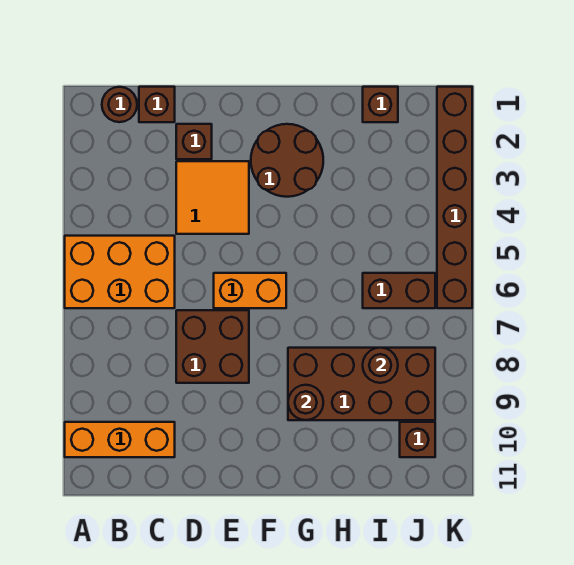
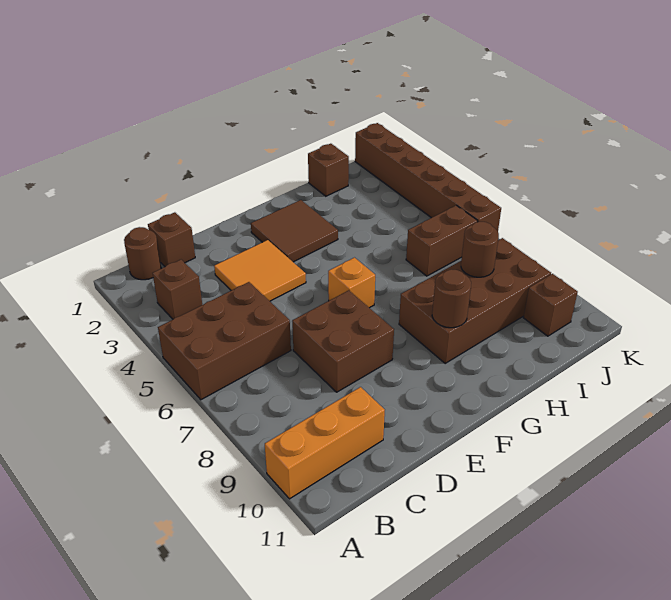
orange 2x3 brick [65,236,175,308] -> brown 2x3 brick [158,282,291,400]
brown 1x1 brick [176,124,212,159] -> brown 1x1 brick moved to [153,260,202,319]
orange 1x2 brick [214,273,286,308] -> orange 1x1 brick [328,258,375,308]
brown 2x2 round brick [251,124,323,197] -> brown 2x2 tile [251,200,338,262]

